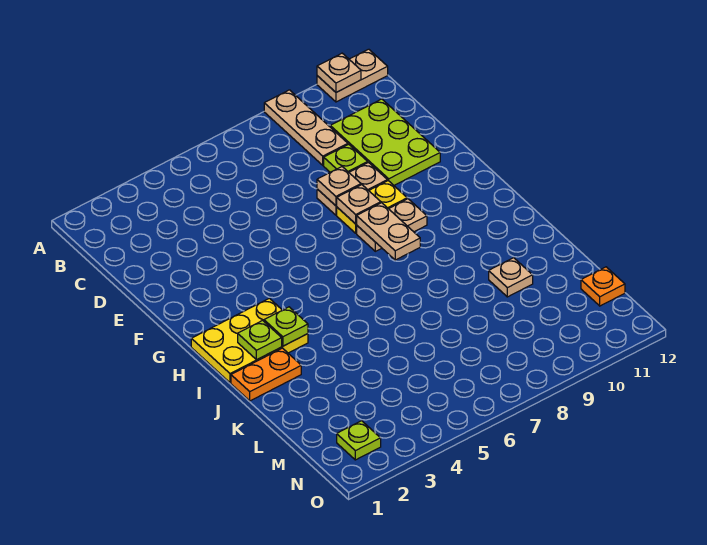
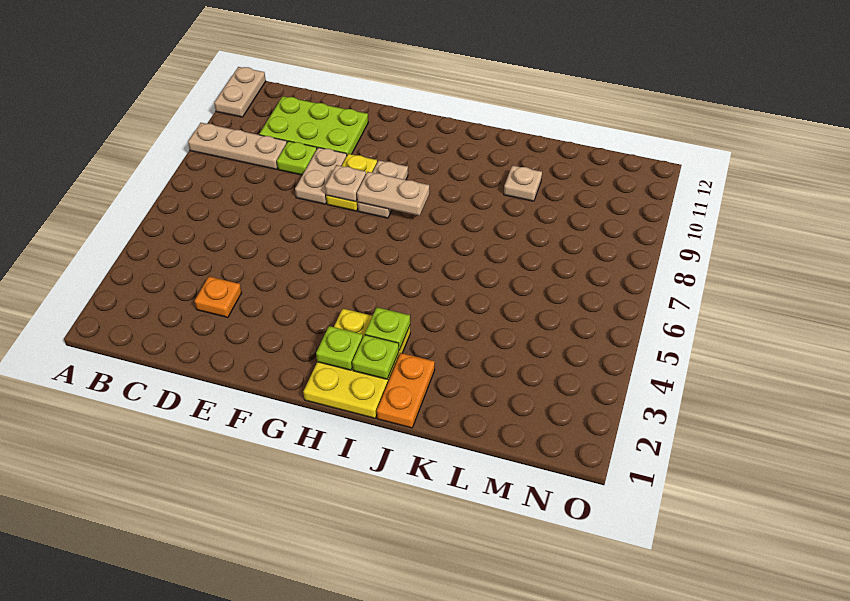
tan 1x1 plate [317,53,361,92] -> none
tan 1x1 plate [317,167,361,206] -> none
orange 1x1 plate [581,267,625,306] -> orange 1x1 plate moved to [195,276,242,317]
lime 1x1 plate [337,421,381,460] -> lime 1x1 plate moved to [316,326,363,370]

